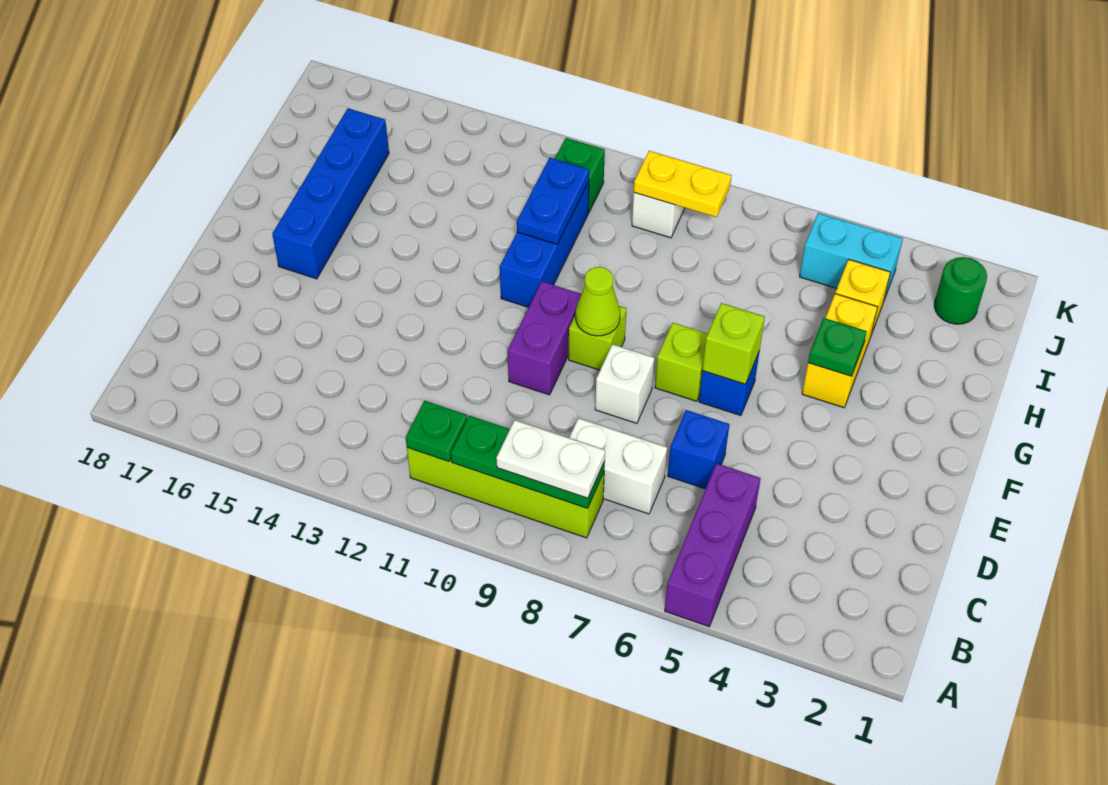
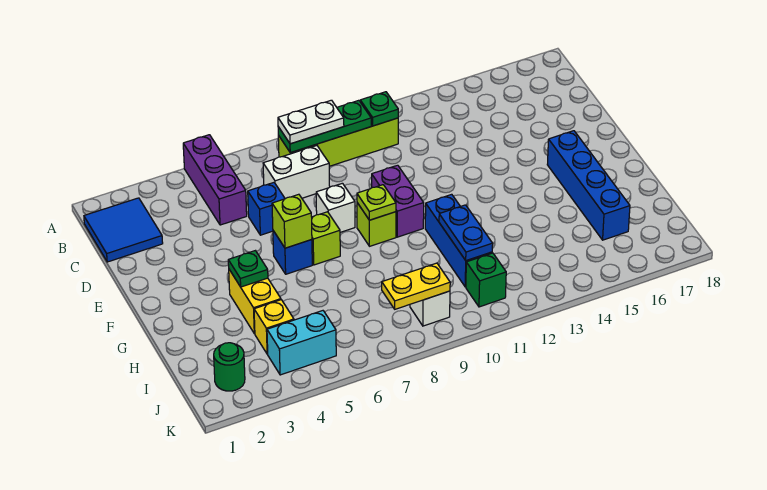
none -> blue 2x2 tile [84,198,163,262]
lime 1x1 cone [576,267,620,336] -> lime 1x1 plate [357,185,396,220]

